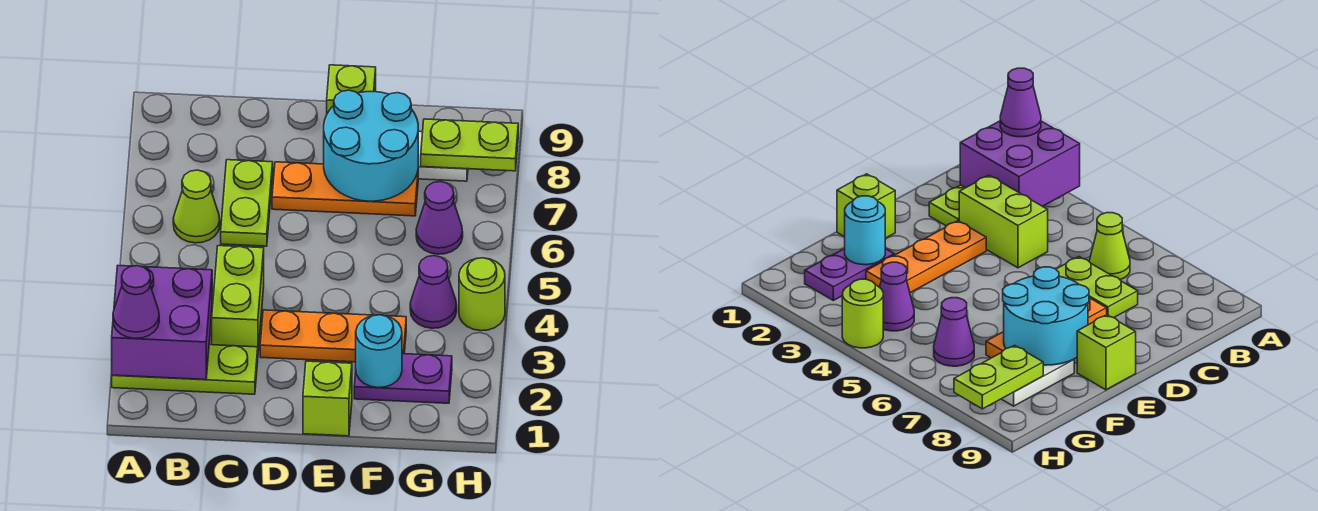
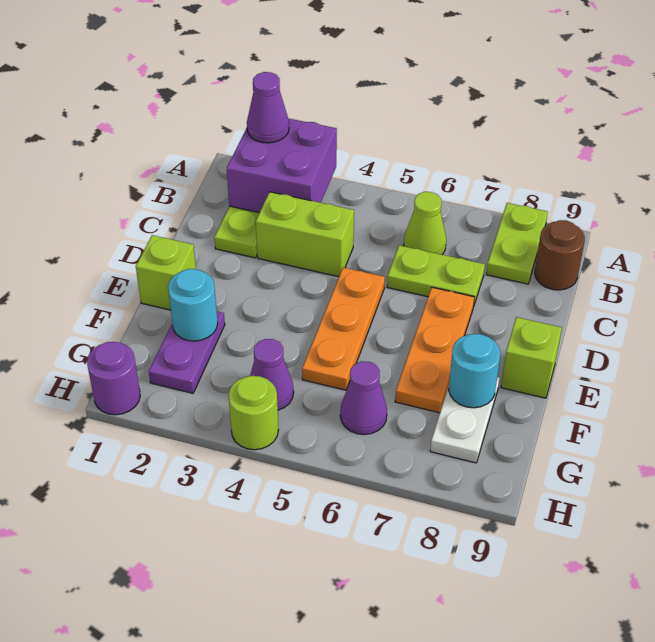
none -> brown 1x1 round brick [535,220,585,290]
orange 1x3 plate [260,310,406,362] -> orange 1x3 plate moved to [302,267,385,390]
cyan 2x2 round brick [324,90,418,201] -> cyan 1x1 round brick [449,334,500,408]
lime 1x2 plate [421,119,518,171] -> lime 1x2 plate moved to [486,203,548,284]
none -> purple 1x1 round brick [87,342,140,415]

